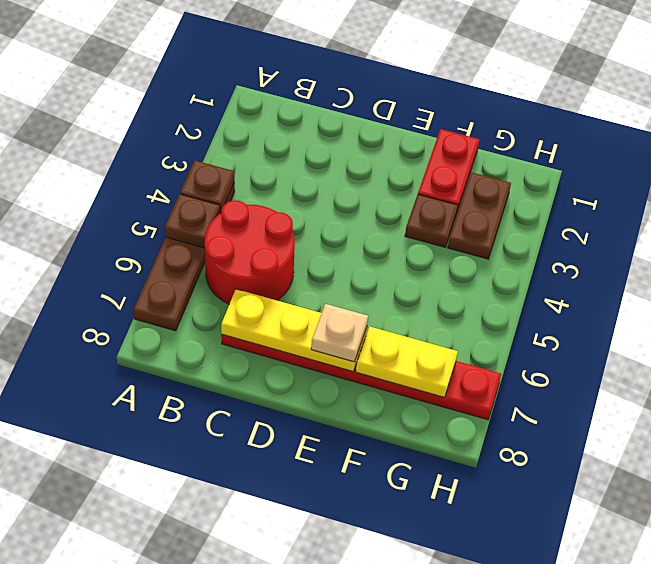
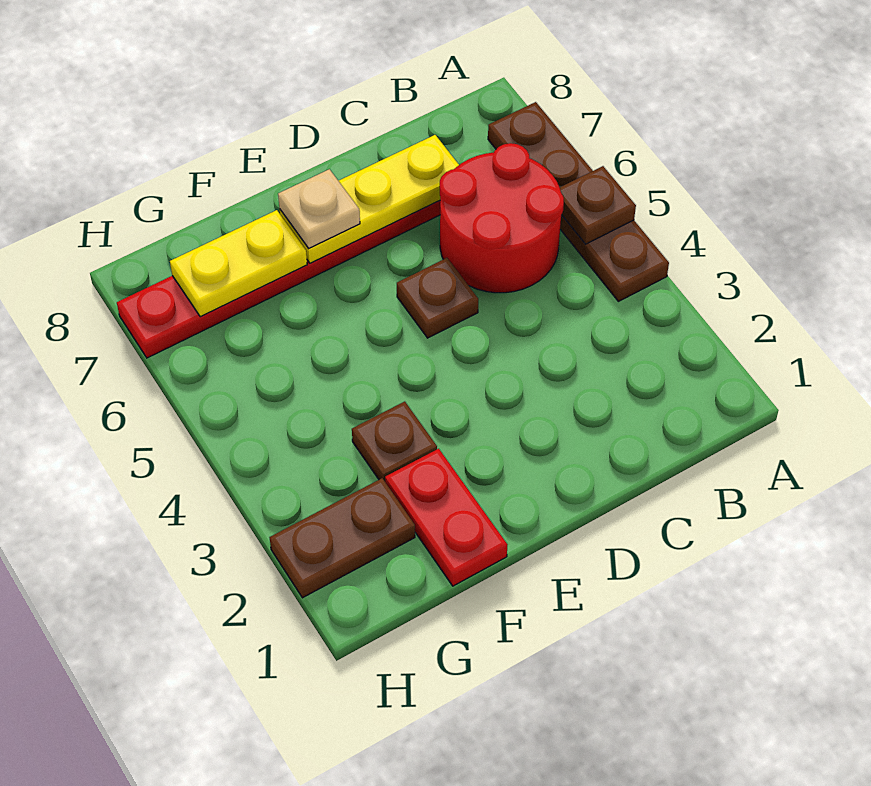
brown 1x1 plate [180,161,234,213] -> brown 1x1 plate moved to [397,258,478,338]
brown 1x2 plate [448,172,511,259] -> brown 1x2 plate turned to [270,478,415,598]

